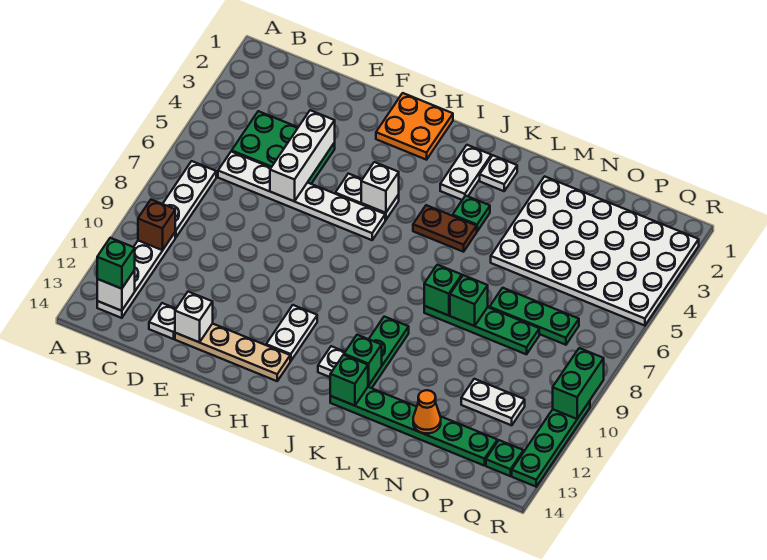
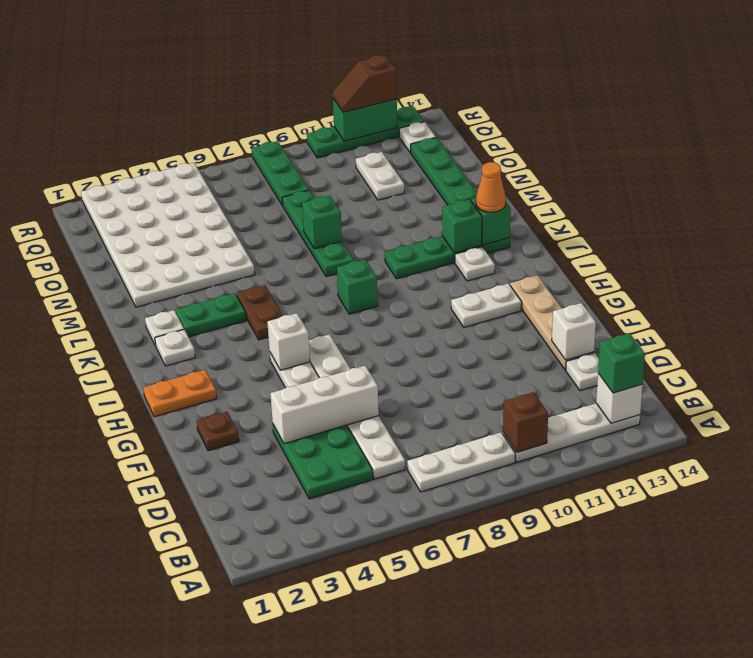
none -> brown 1x1 plate [197,412,239,451]
orange 2x2 plate [376,93,453,160] -> orange 1x2 plate [143,370,217,417]
white 1x2 plate [440,145,491,200] -> white 1x1 plate [155,330,195,366]
green 1x1 plate [453,196,490,231] -> green 1x2 plate [176,293,246,337]
green 1x1 brick [424,265,462,316] -> green 1x1 brick moved to [337,259,378,314]
green 1x3 plate [490,288,579,345] -> green 1x3 plate moved to [252,141,309,205]
orange 1x1 cone [413,390,441,433] -> orange 1x1 cone moved to [476,162,506,212]
green 1x1 plate [486,440,523,476] -> white 1x1 plate [399,122,436,153]
green 1x2 brick [553,348,604,419] -> green 1x2 brick moved to [333,99,397,141]
none -> brown 1x2 slope [333,55,397,112]

